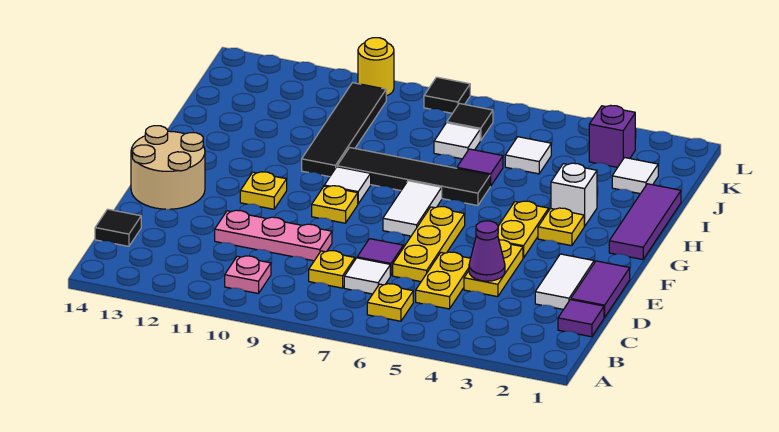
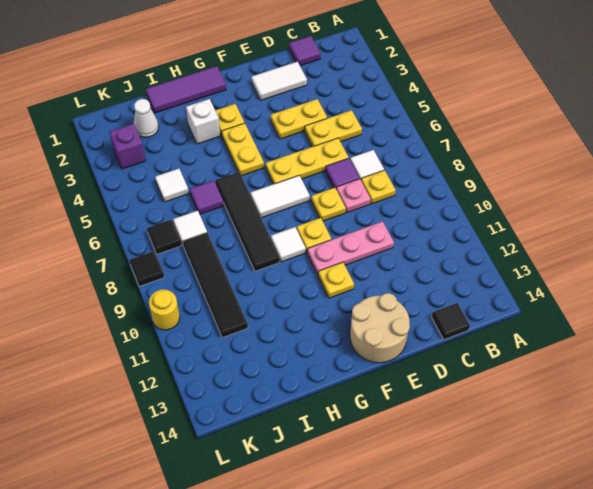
yellow 1x1 plate [367,284,413,321] -> yellow 1x1 plate moved to [311,188,346,221]
pink 1x1 plate [225,256,271,294] -> pink 1x1 plate moved to [336,179,371,213]
purple 1x2 tile [571,261,630,317] -> none
purple 1x1 cone [469,221,505,281] -> none
pink 1x3 plate [215,210,332,261] -> pink 1x3 plate turned to [307,221,394,274]
yellow 1x2 plate [498,201,549,258] -> yellow 1x2 plate turned to [222,123,264,176]
black 1x4 tile [302,83,386,177] -> black 1x4 tile turned to [182,233,248,338]
white 1x1 tile [612,158,658,194] -> white 1x1 cone [133,99,159,138]

